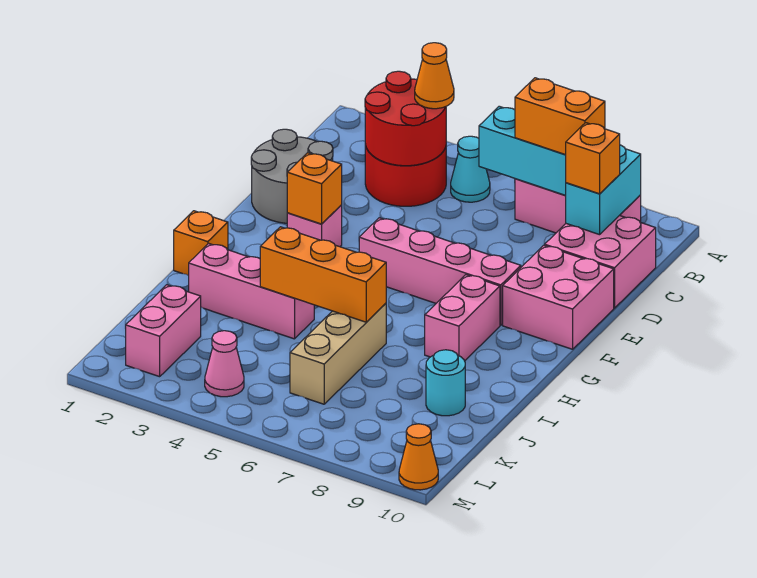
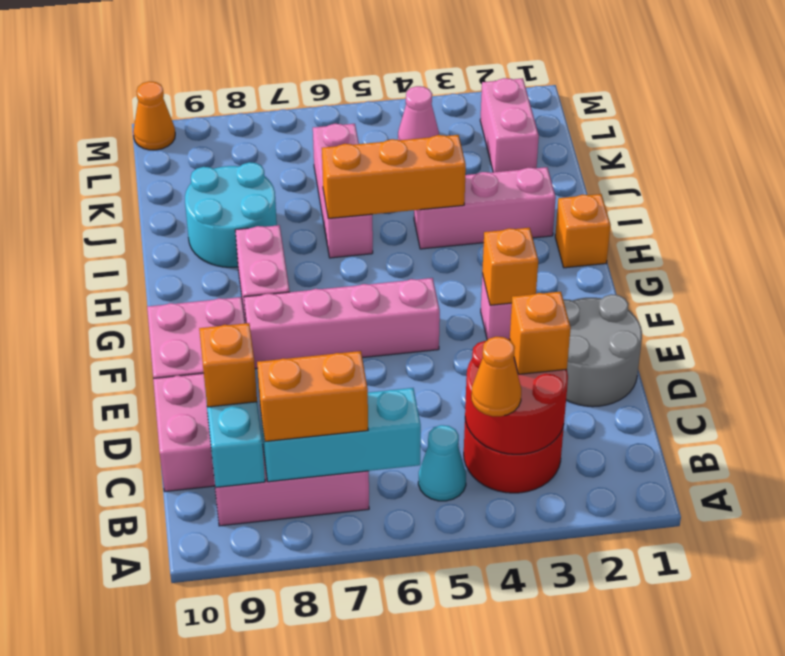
none -> orange 1x1 brick [510,292,571,374]
tan 1x3 brick [290,303,386,404] -> pink 1x3 brick [313,124,373,258]
cyan 1x1 round brick [426,350,465,416] -> cyan 2x2 round brick [185,162,277,267]

